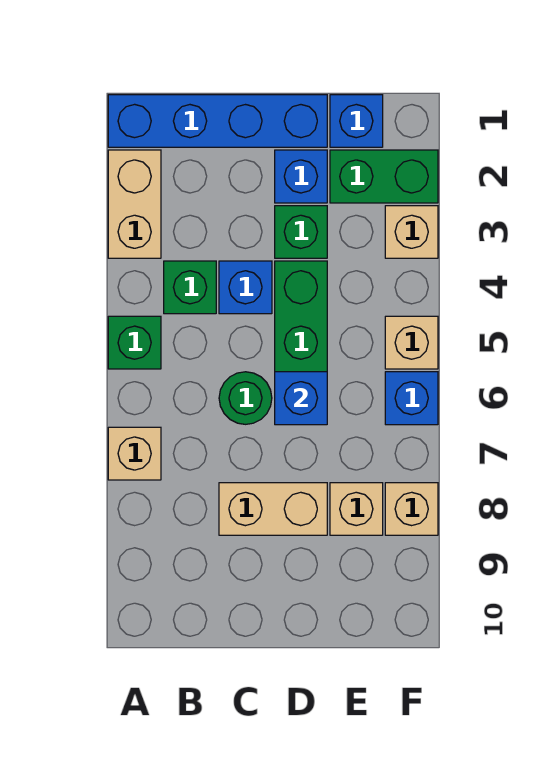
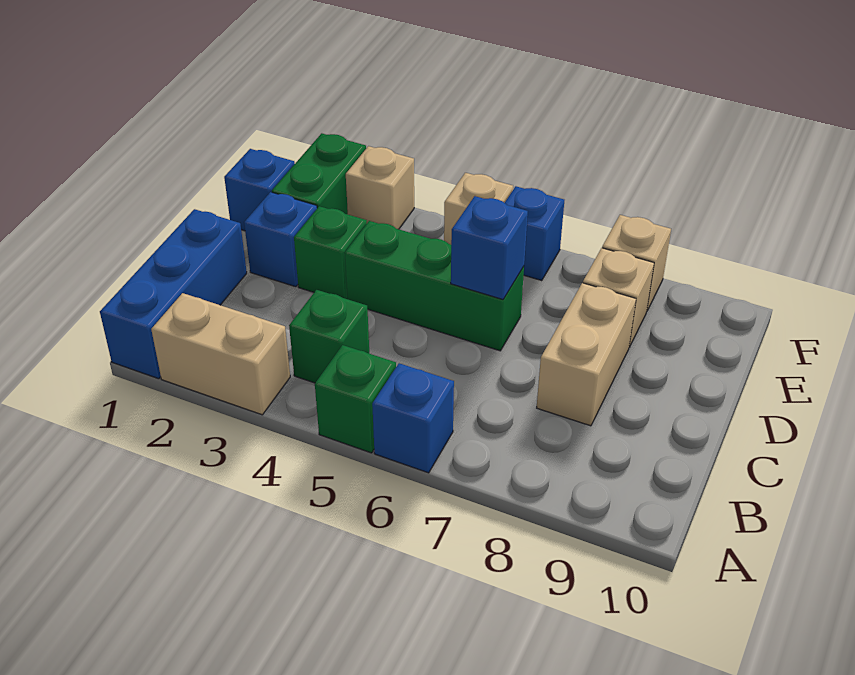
blue 1x4 brick [108,95,327,147] -> blue 1x3 brick [100,209,247,379]
tan 1x1 brick [108,427,161,480] -> none
blue 1x1 brick [219,261,272,314] -> blue 1x1 brick moved to [372,363,454,473]
green 1x1 round brick [219,372,272,424] -> none

